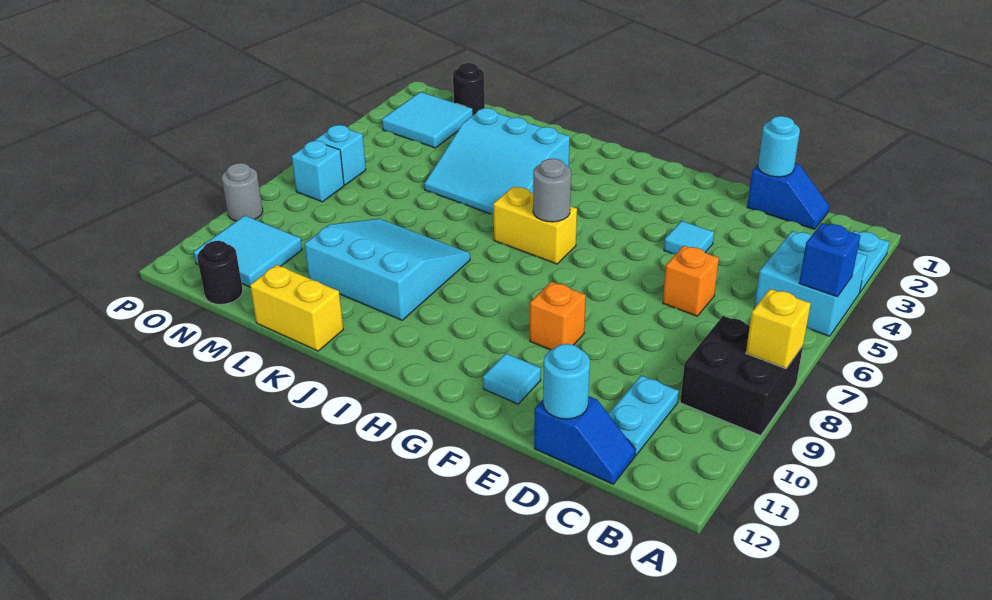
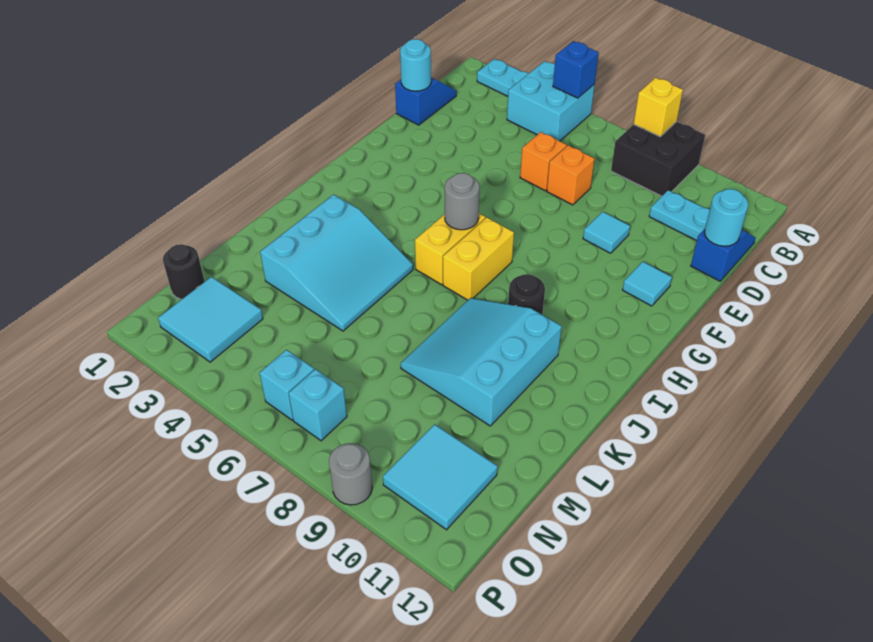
cyan 1x1 tile [664,221,714,254] -> cyan 1x1 tile moved to [583,212,630,253]
orange 1x1 brick [530,282,586,350] -> orange 1x1 brick moved to [547,145,594,205]
yellow 1x2 brick [250,265,343,351] -> yellow 1x2 brick moved to [443,217,514,300]
black 1x1 round brick [197,241,243,304] -> black 1x1 round brick moved to [508,274,545,315]

